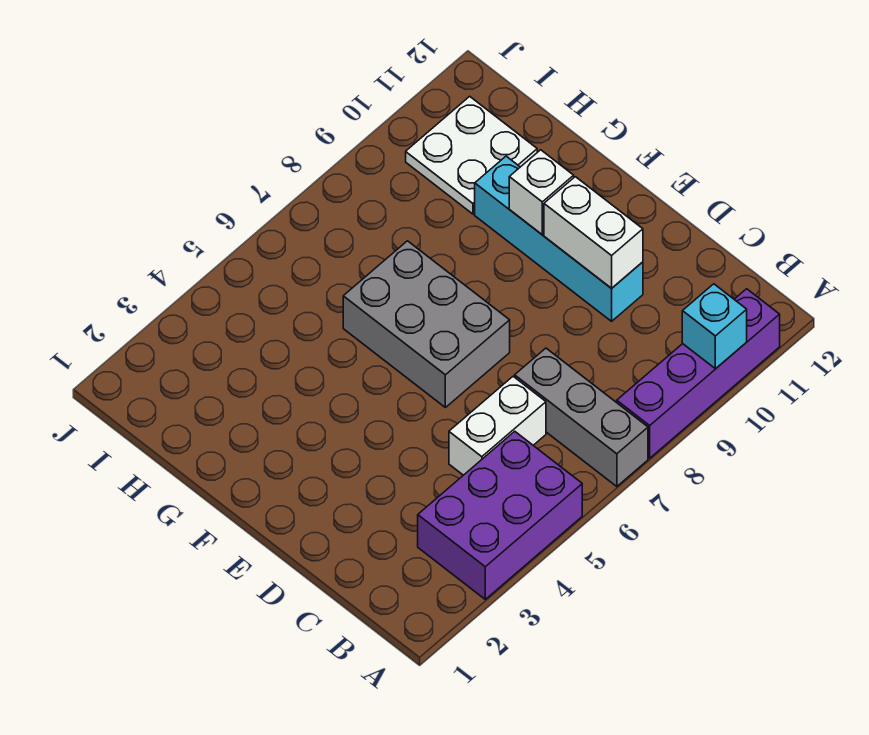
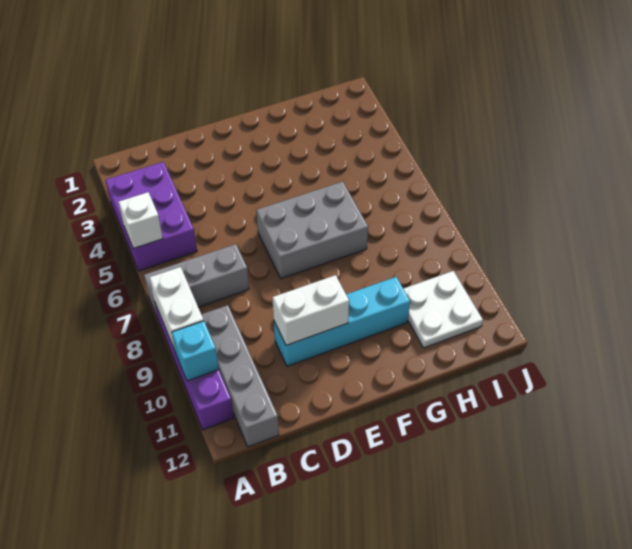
none -> grey 1x4 brick [201,305,279,447]
white 1x2 brick [449,377,546,475] -> white 1x2 brick moved to [149,267,204,351]
white 1x1 brick [509,150,574,234] -> white 1x1 brick moved to [118,192,163,249]

